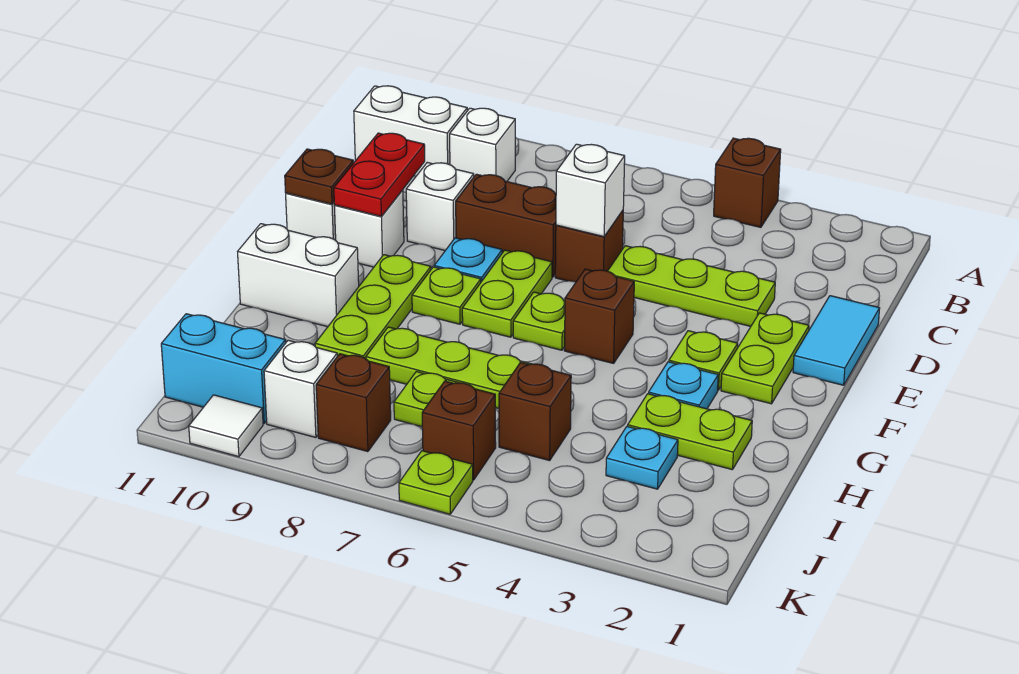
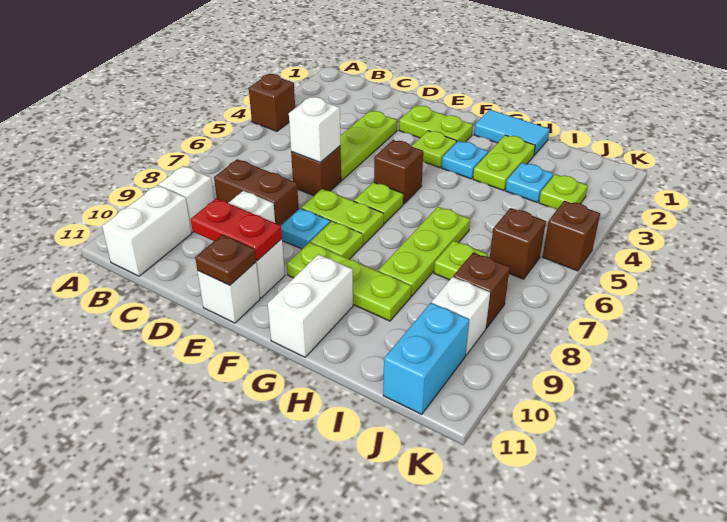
cyan 1x2 tile [793,296,880,385] -> cyan 1x2 tile moved to [474,110,550,155]
brown 1x2 brick [456,174,556,277] -> brown 1x2 brick turned to [214,159,299,225]
brown 1x1 brick [499,362,571,461] -> brown 1x1 brick moved to [542,200,600,271]
lime 1x1 plate [399,451,473,514] -> lime 1x1 plate moved to [539,174,588,210]
white 1x1 tile [189,395,263,457] -> none

